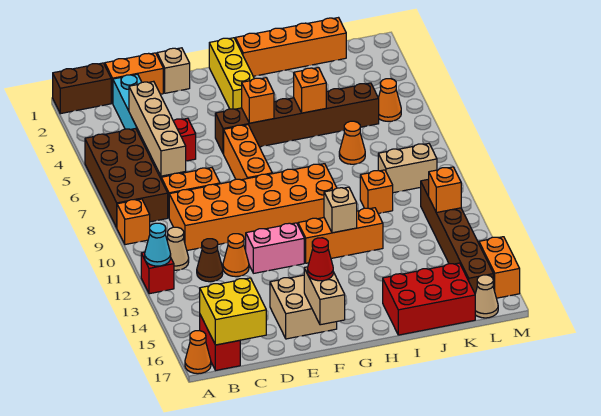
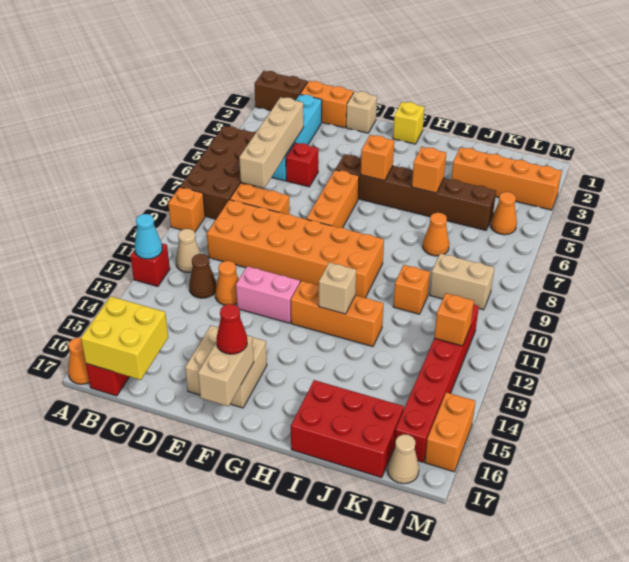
yellow 1x3 brick [209,38,254,109] -> yellow 1x1 brick [393,102,425,144]
orange 1x4 brick [235,18,346,76] -> orange 1x4 brick moved to [451,147,562,210]
brown 1x6 brick [421,179,493,293] -> red 1x6 brick [394,305,479,462]

